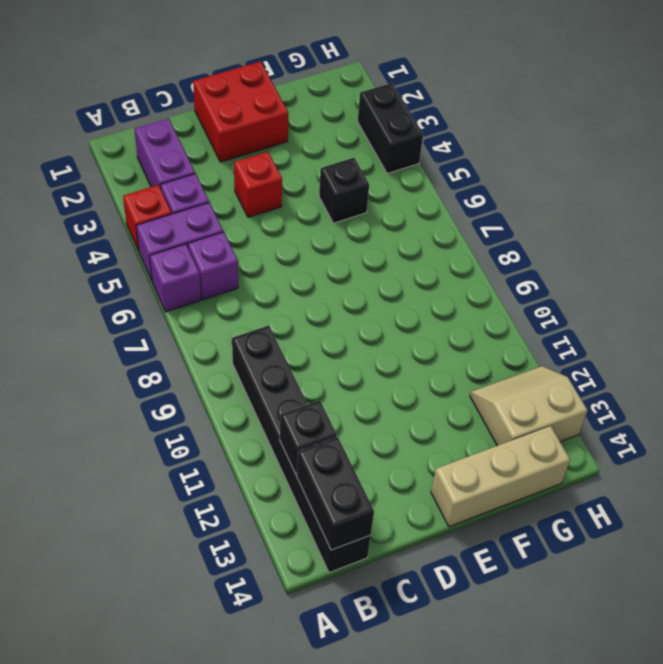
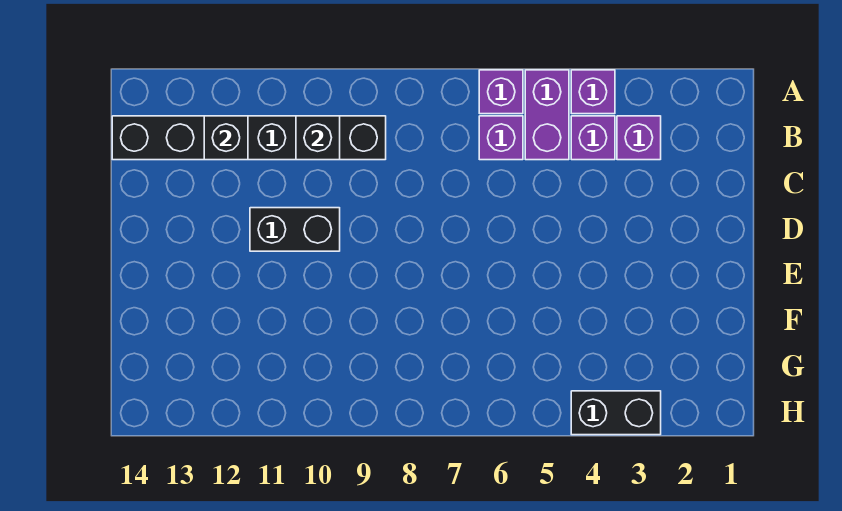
red 1x1 brick [123,185,172,251] -> purple 1x1 brick [571,70,615,114]
purple 1x2 brick [134,118,195,189] -> purple 1x1 brick [617,116,661,160]
black 1x2 brick [297,437,374,550] -> black 1x2 brick moved to [250,208,340,251]
red 2x2 brick [193,61,288,162] -> none
red 1x1 brick [234,152,282,217] -> none
tan 1x3 brick [431,426,570,527] -> none
black 1x1 brick [319,158,369,223] -> black 1x1 brick moved to [296,116,340,160]
tan 2x2 slope [470,366,587,446] -> none

